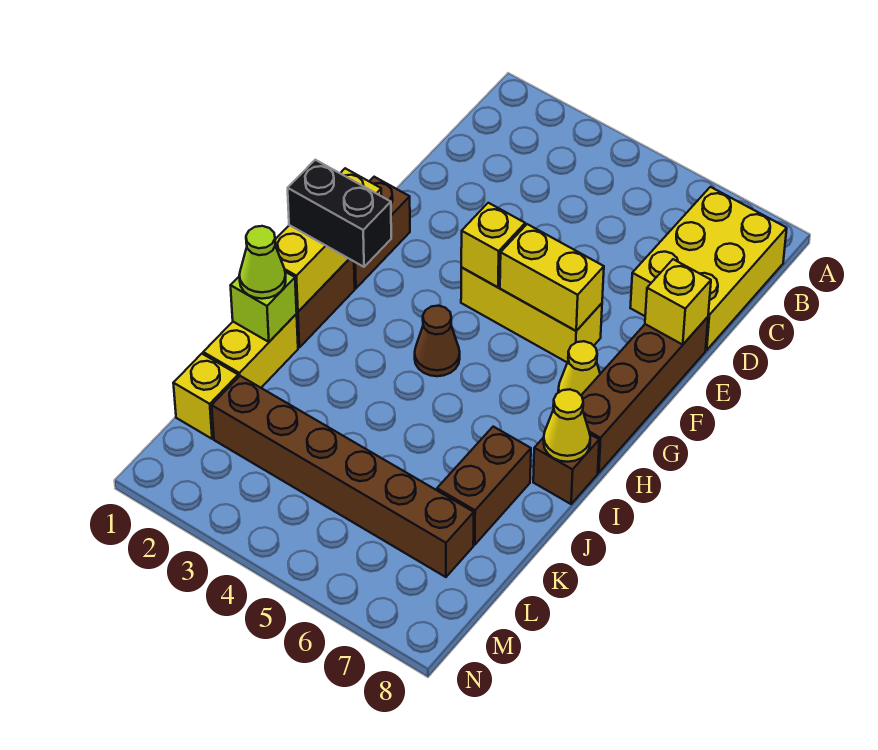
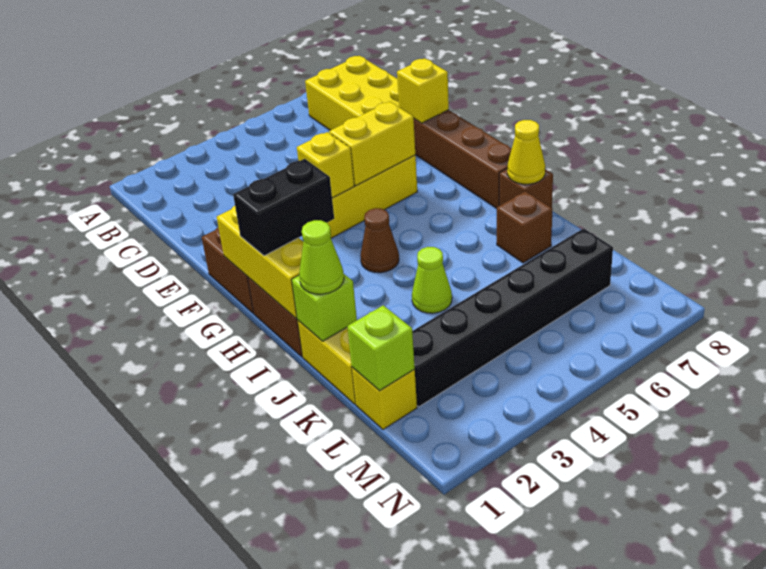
yellow 1x1 cone [558,341,600,395] -> none
none -> lime 1x1 cone [412,247,452,313]
brown 1x2 brick [437,427,531,545] -> brown 1x1 brick [497,191,552,263]
none -> lime 1x1 brick [347,305,415,391]
brown 1x6 brick [212,376,474,577] -> black 1x6 brick [412,228,613,407]

